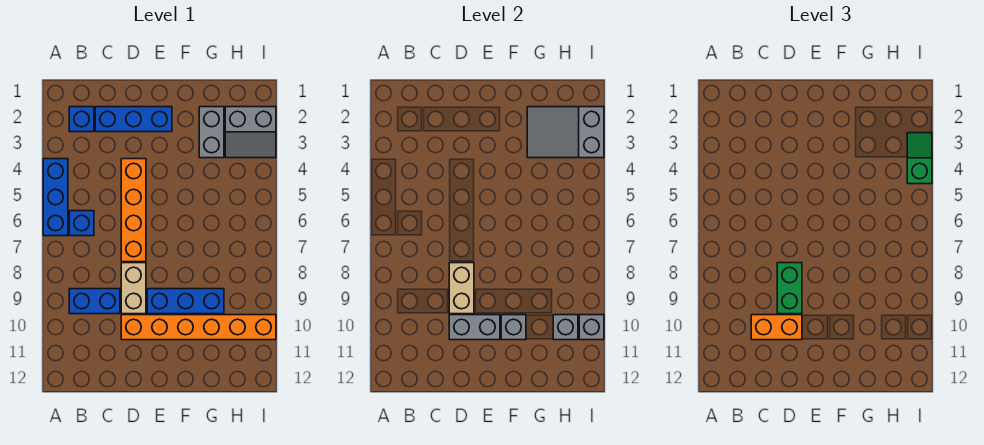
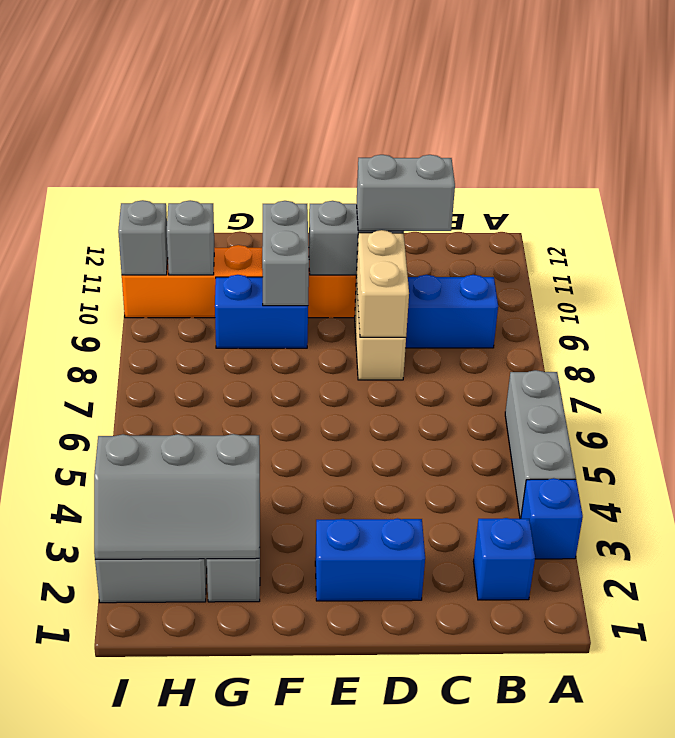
blue 1x3 brick [43,159,68,236] -> grey 1x3 brick [505,370,576,519]
blue 1x1 brick [69,211,94,236] -> blue 1x1 brick moved to [521,478,583,559]
blue 1x3 brick [95,107,172,132] -> blue 1x2 brick [315,518,425,601]
orange 1x2 brick [751,315,802,340] -> grey 1x2 brick [357,155,455,231]
orange 1x4 brick [121,159,146,262] -> none
green 1x2 brick [777,263,802,314] -> none
blue 1x3 brick [147,289,224,314] -> blue 1x2 brick [215,275,308,348]
grey 1x1 brick [501,315,526,340] -> grey 1x2 brick [262,201,309,306]
grey 2x3 slope [527,107,604,158] -> grey 2x3 slope turned to [94,434,260,559]
green 1x2 slope [907,133,932,184] -> none

